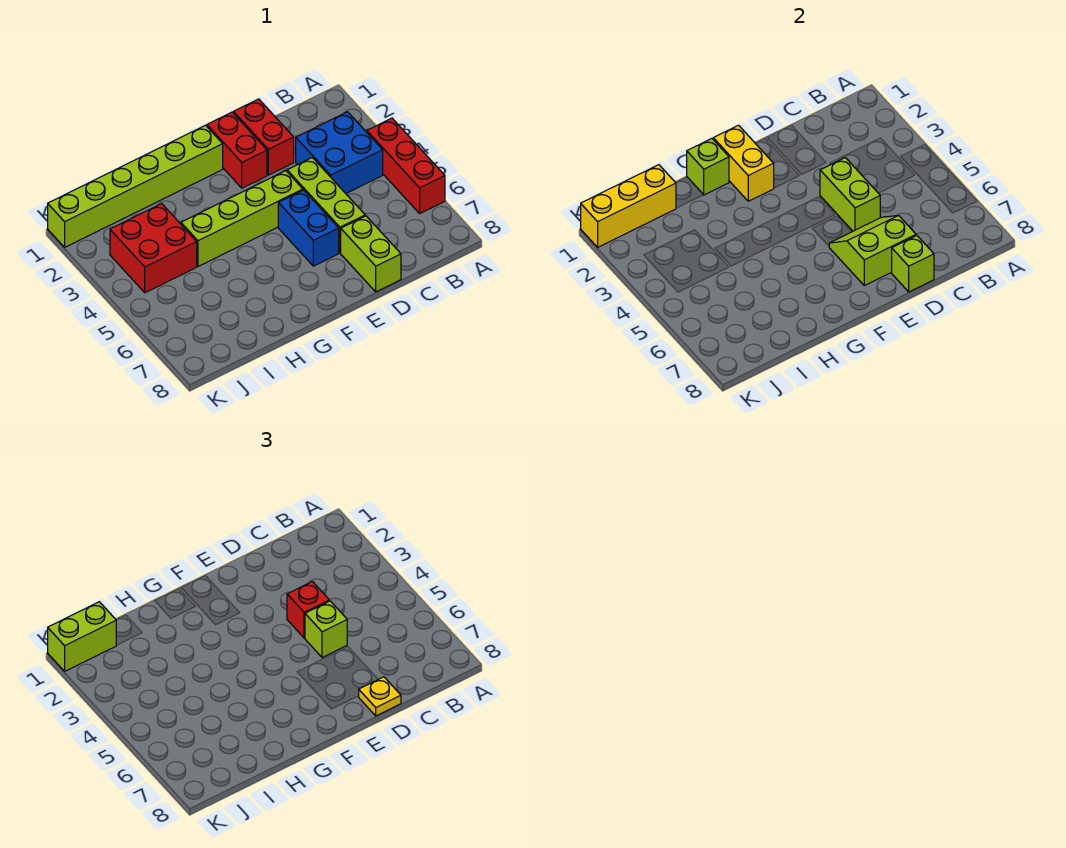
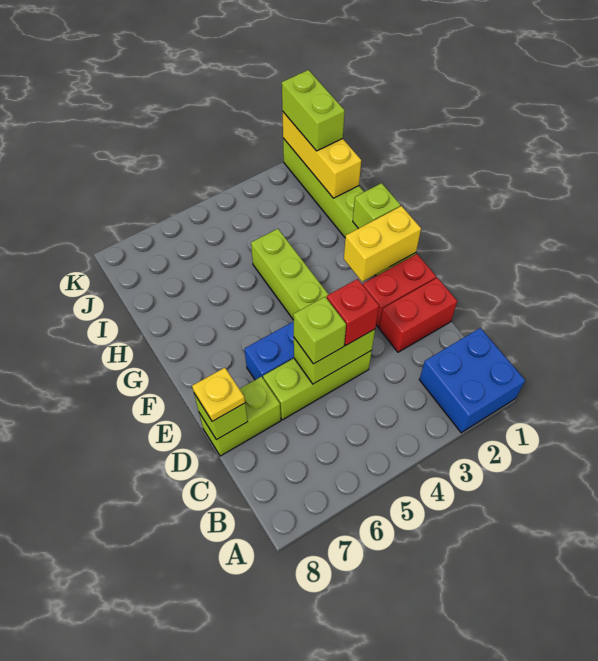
red 1x3 brick [367,118,445,213] -> none
blue 2x2 brick [296,112,383,193] -> blue 2x2 brick moved to [419,328,525,433]
lime 2x2 slope [829,215,916,286] -> none
red 2x2 brick [110,204,197,293] -> none

